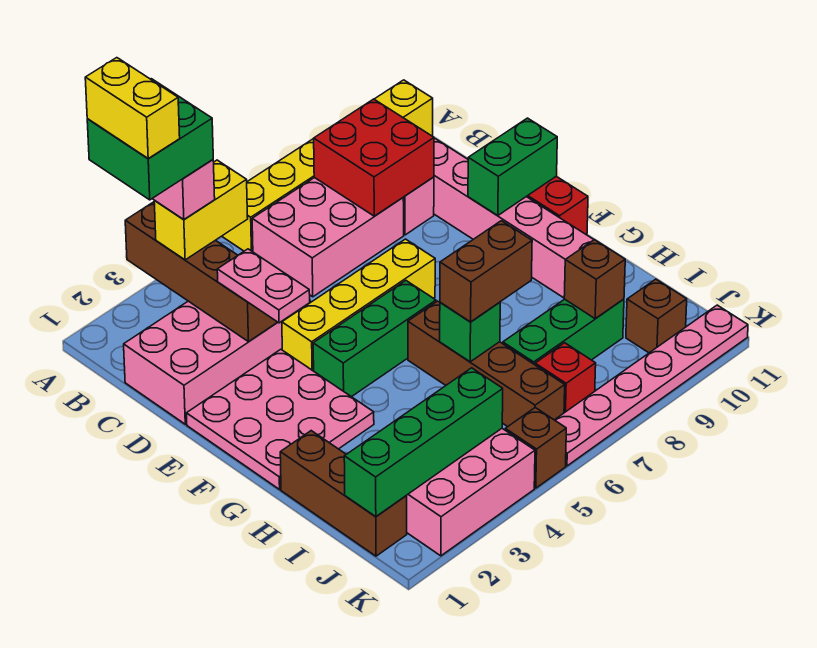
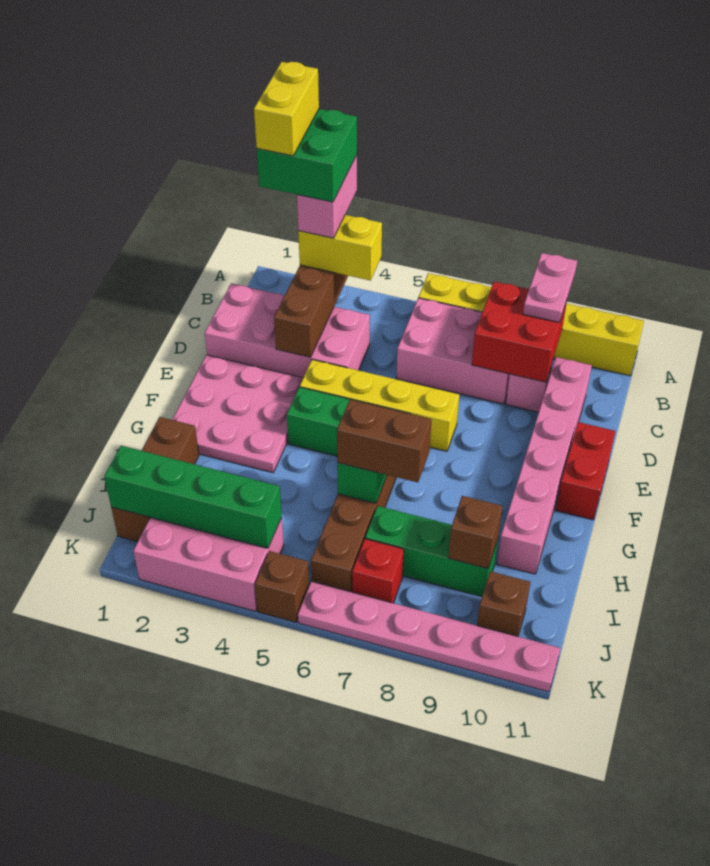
pink 1x2 plate [217,249,310,323] -> pink 1x2 plate moved to [523,253,577,323]
green 1x2 brick [468,118,557,216] -> none

